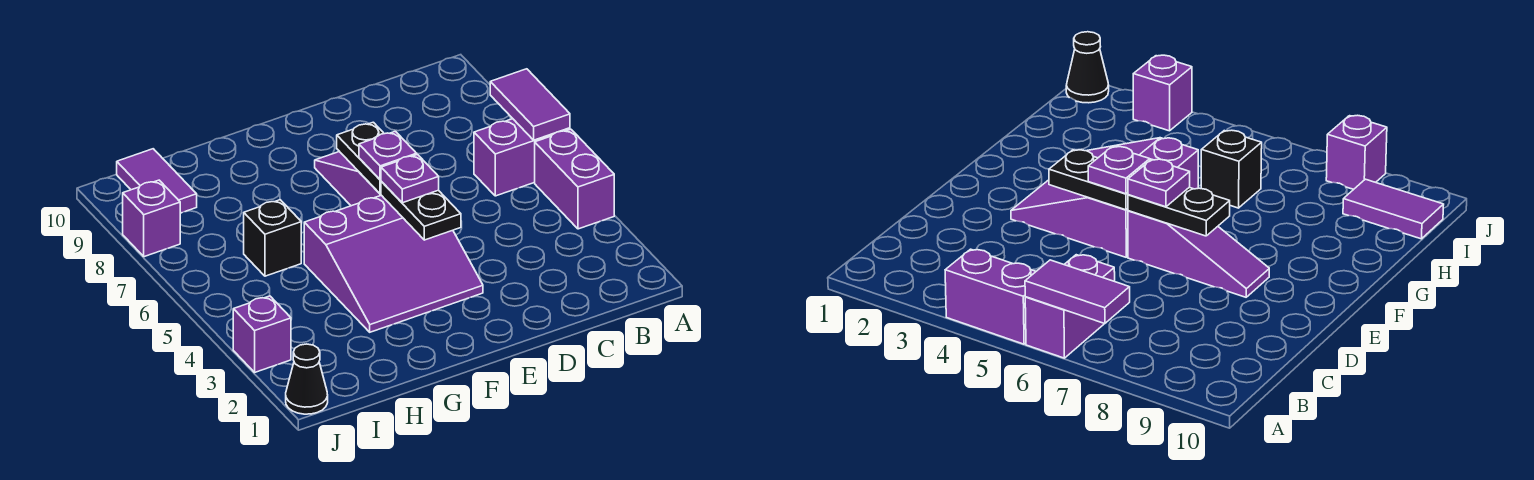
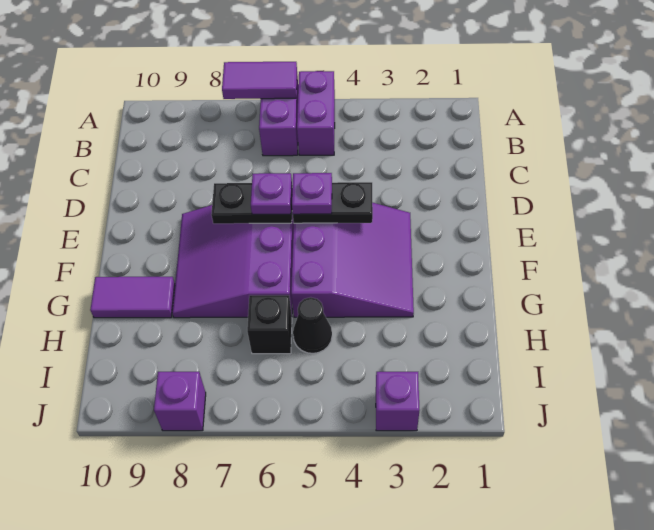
purple 1x2 brick [535,129,614,229] -> purple 1x2 brick turned to [297,71,335,155]
purple 1x3 slope [315,152,381,206] -> purple 3x3 slope [172,205,294,318]
purple 1x2 tile [117,149,197,213] -> purple 1x2 tile moved to [90,277,175,318]
black 1x1 cone [286,344,328,414] -> black 1x1 cone moved to [293,297,332,353]

